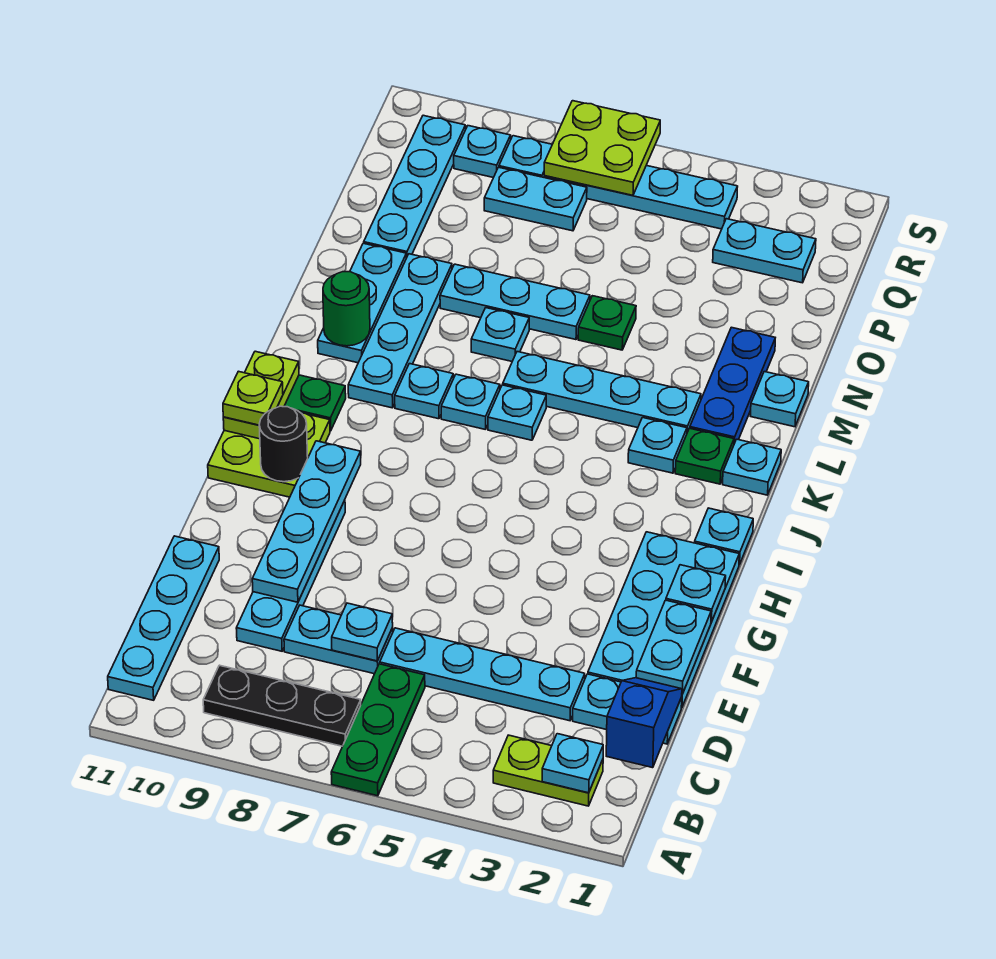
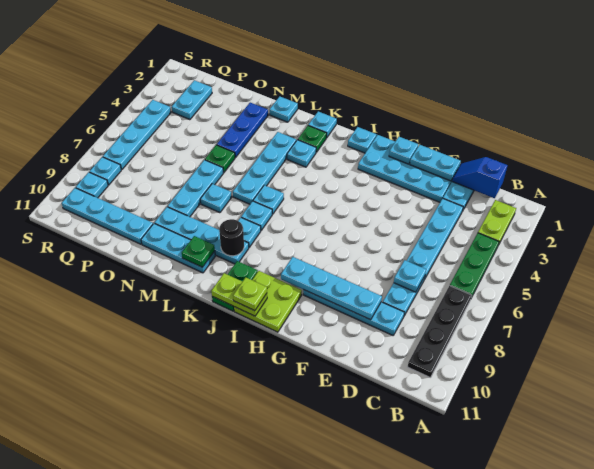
green 1x3 plate [331,664,425,796] -> green 1x3 plate turned to [450,233,499,298]
cyan 1x1 plate [542,734,603,793] -> none
black 1x3 plate [203,665,361,746] -> black 1x4 plate [408,286,472,378]
cyan 1x4 plate [108,536,219,700] -> none
black 1x1 round brick [259,406,308,482] -> black 1x1 round brick moved to [219,219,244,256]
blue 1x3 plate [690,327,775,444] -> blue 1x3 plate turned to [217,103,268,158]
green 1x1 round brick [323,272,370,346] -> green 1x1 plate [182,236,215,267]
cyan 1x2 plate [484,167,587,231] -> none
lime 2x2 plate [544,101,660,195] -> none

